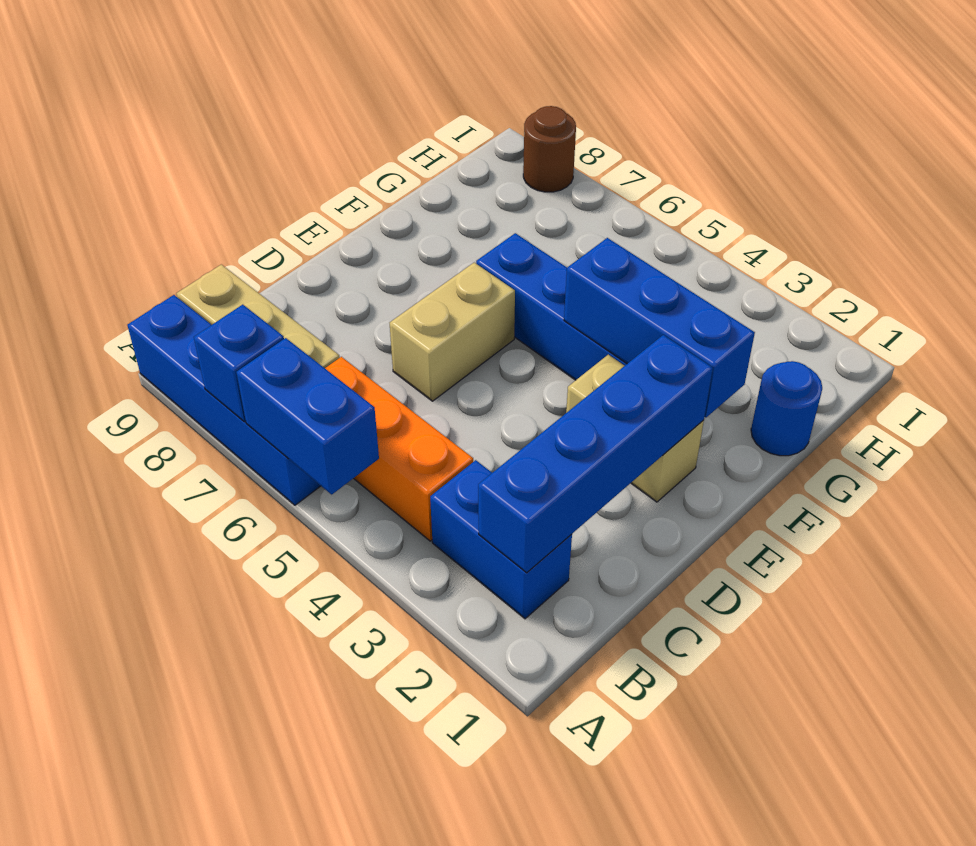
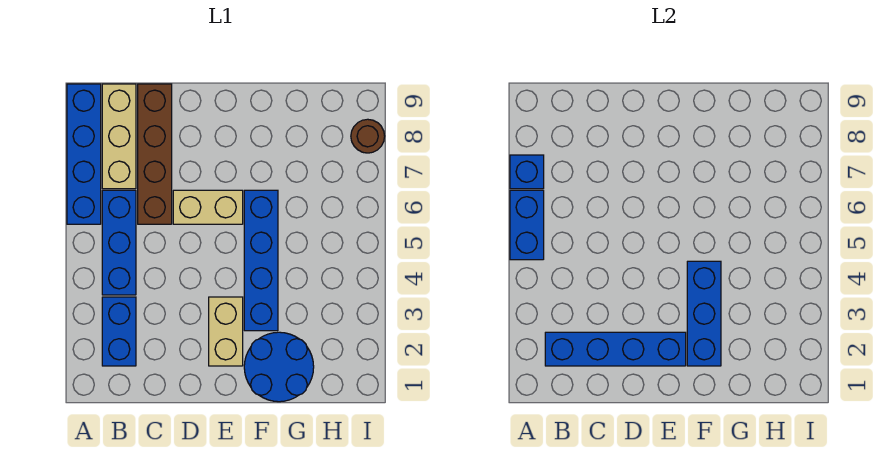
orange 1x3 brick [325,357,473,541] -> blue 1x3 brick [102,190,136,295]
none -> brown 1x4 brick [138,84,172,224]
blue 1x1 round brick [751,361,822,456] -> blue 2x2 round brick [244,332,314,402]

